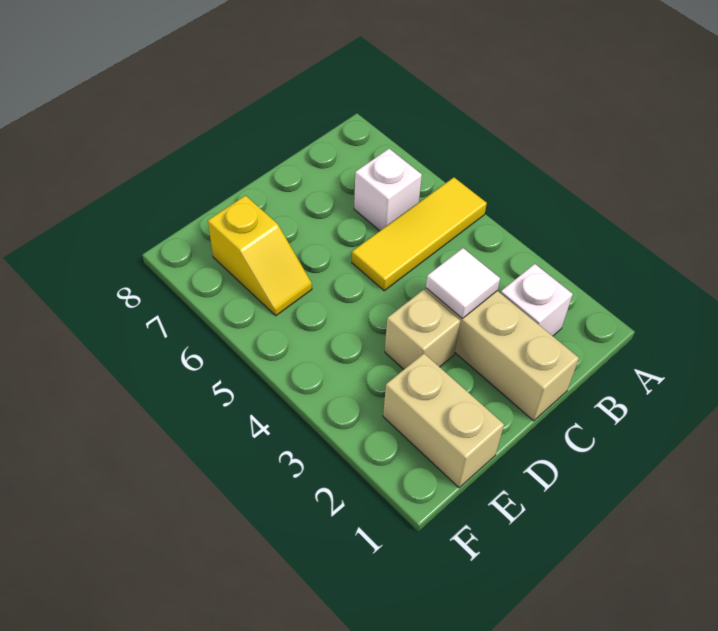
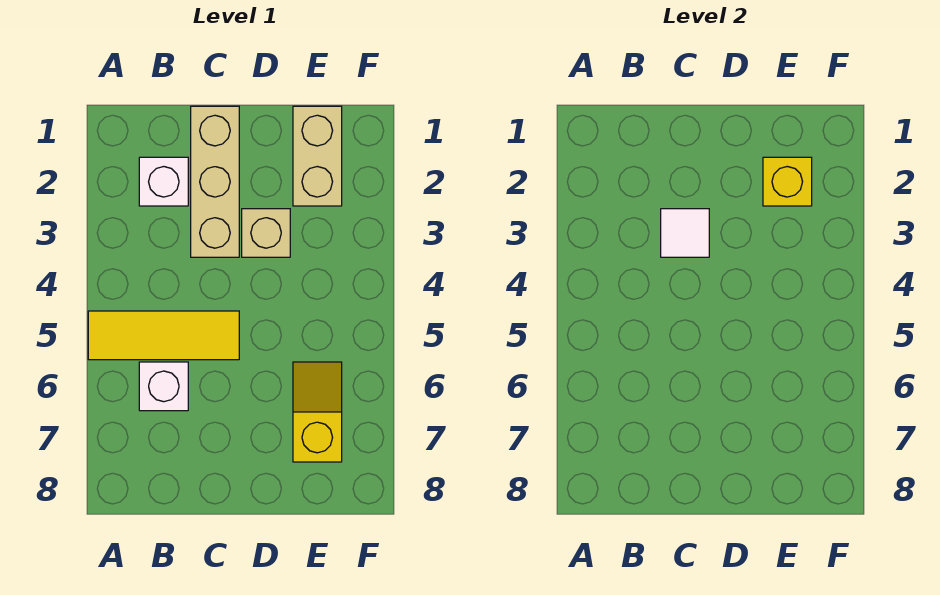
none -> yellow 1x1 brick [763,157,812,206]

